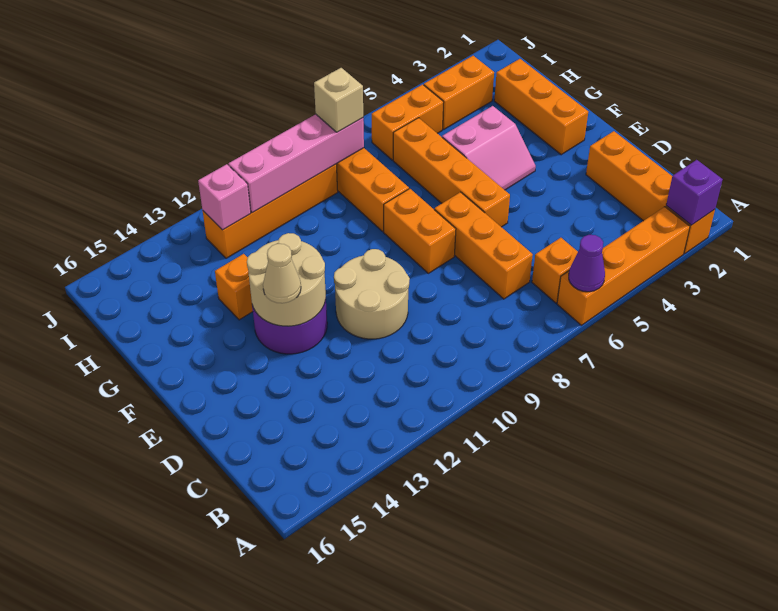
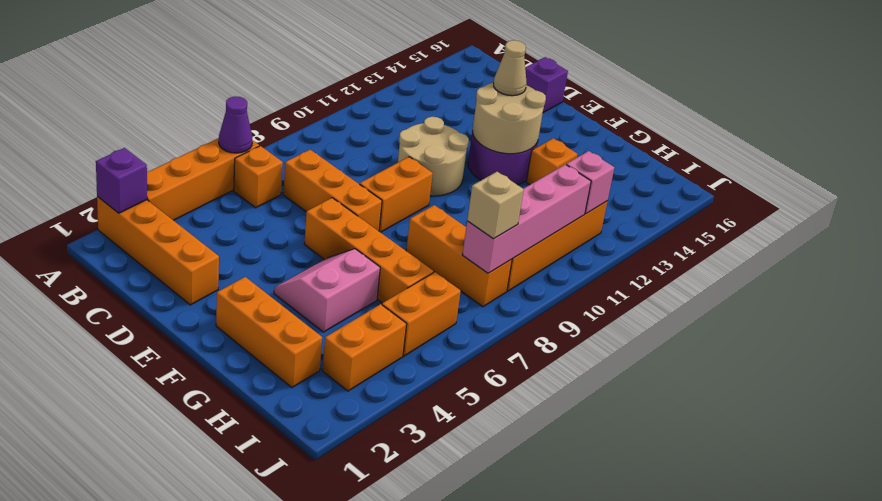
none -> purple 1x1 brick [525,57,568,113]
orange 1x2 brick [384,189,456,273] -> orange 1x2 brick turned to [360,157,433,232]

